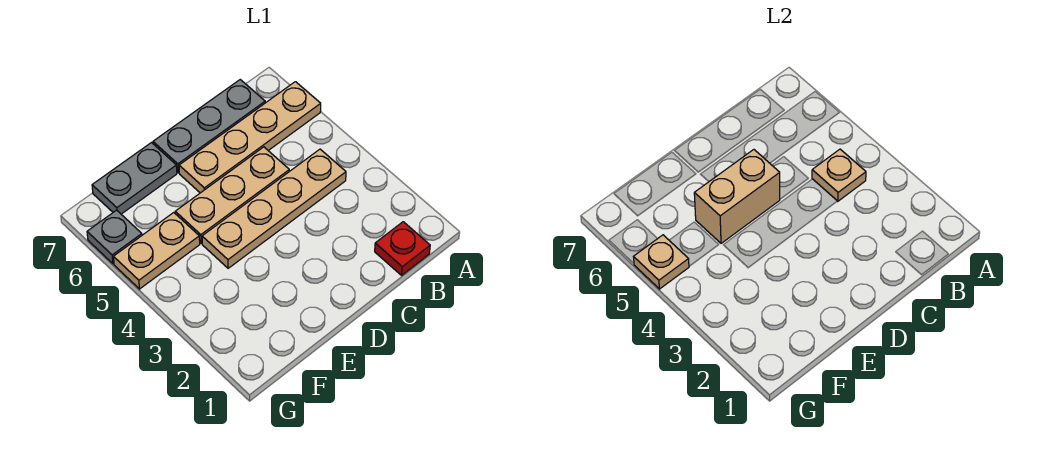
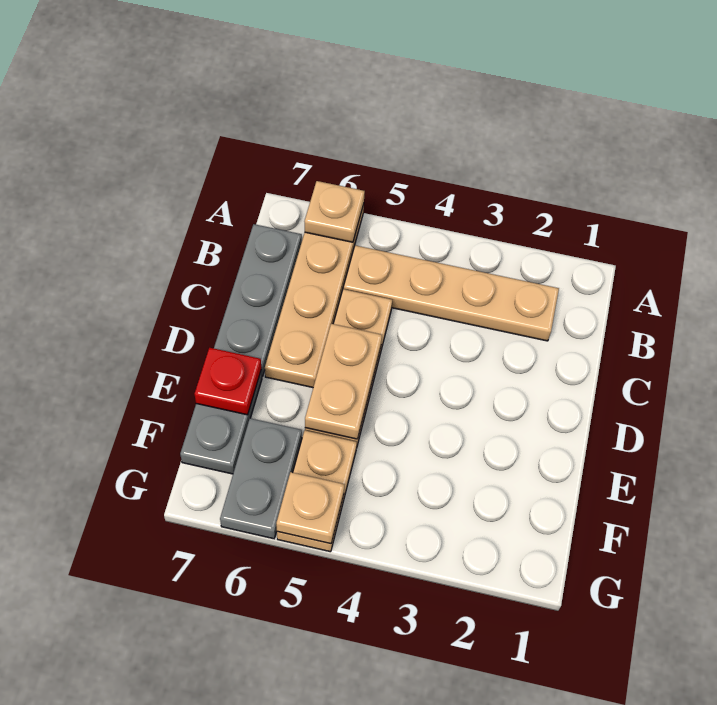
red 1x1 plate [375,222,430,275] -> red 1x1 plate moved to [194,348,261,415]
tan 1x4 plate [202,149,346,268] -> tan 1x4 plate turned to [343,245,559,341]
tan 1x1 plate [812,149,866,201] -> tan 1x1 plate moved to [304,181,365,242]
tan 1x2 brick [694,150,780,243] -> tan 1x2 plate [305,324,382,439]
grey 1x1 plate [87,210,142,264] -> grey 1x2 plate [220,418,302,539]

